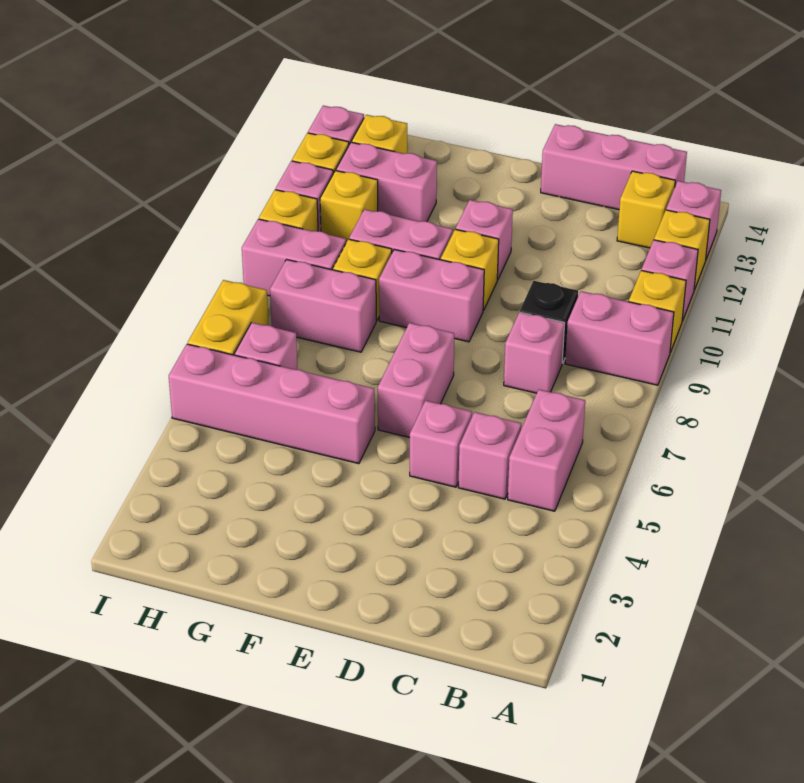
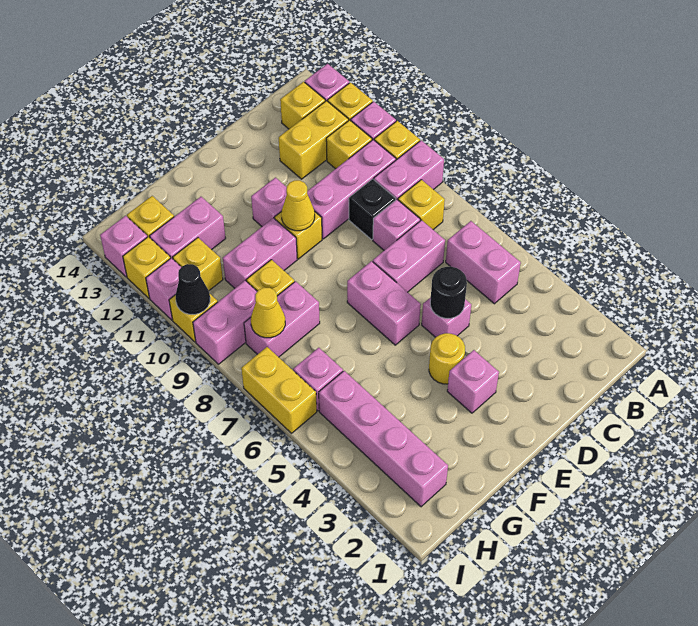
none -> yellow 1x1 brick [398,180,445,230]
none -> yellow 1x1 brick [326,120,372,169]
none -> yellow 1x2 brick [279,101,349,179]
pink 1x3 brick [541,124,687,210] -> pink 1x3 brick moved to [307,140,396,239]
pink 1x1 brick [458,412,521,499] -> pink 1x1 brick moved to [447,350,499,413]
none -> black 1x1 round brick [430,267,467,318]
none -> yellow 1x1 round brick [429,333,465,384]
pink 1x2 brick [379,249,484,342] -> pink 1x2 brick moved to [373,220,445,292]
none -> yellow 1x1 cone [281,180,315,231]
pink 1x4 brick [169,344,375,464] -> pink 1x4 brick turned to [319,371,448,507]
none -> yellow 1x1 cone [251,288,285,338]
none -> black 1x1 cone [176,264,210,314]

